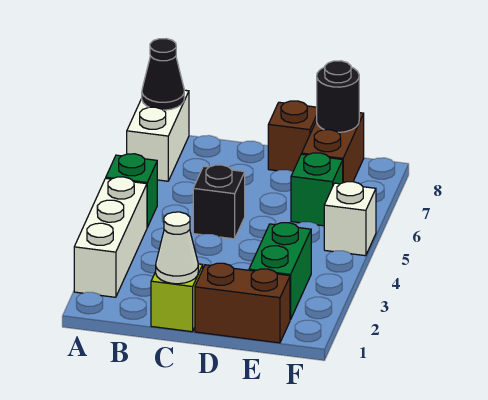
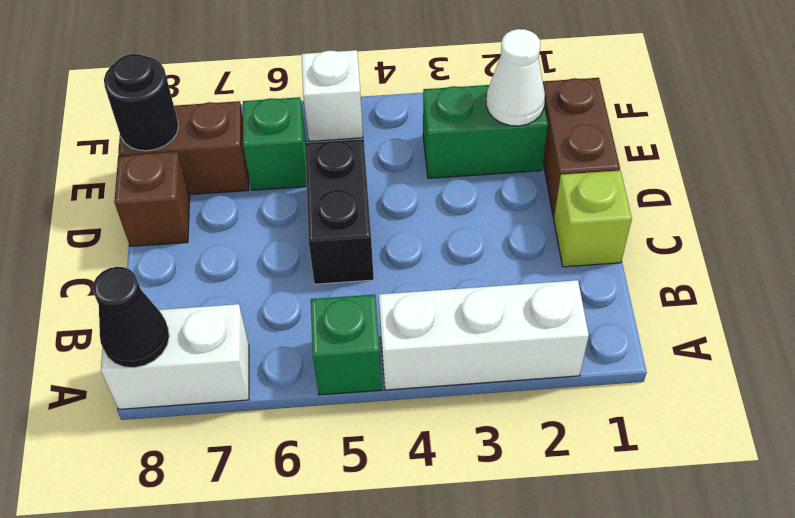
white 1x1 cone [156,212,198,284] -> white 1x1 cone moved to [486,29,545,126]
black 1x1 brick [193,165,245,239] -> black 1x2 brick [305,139,374,284]

